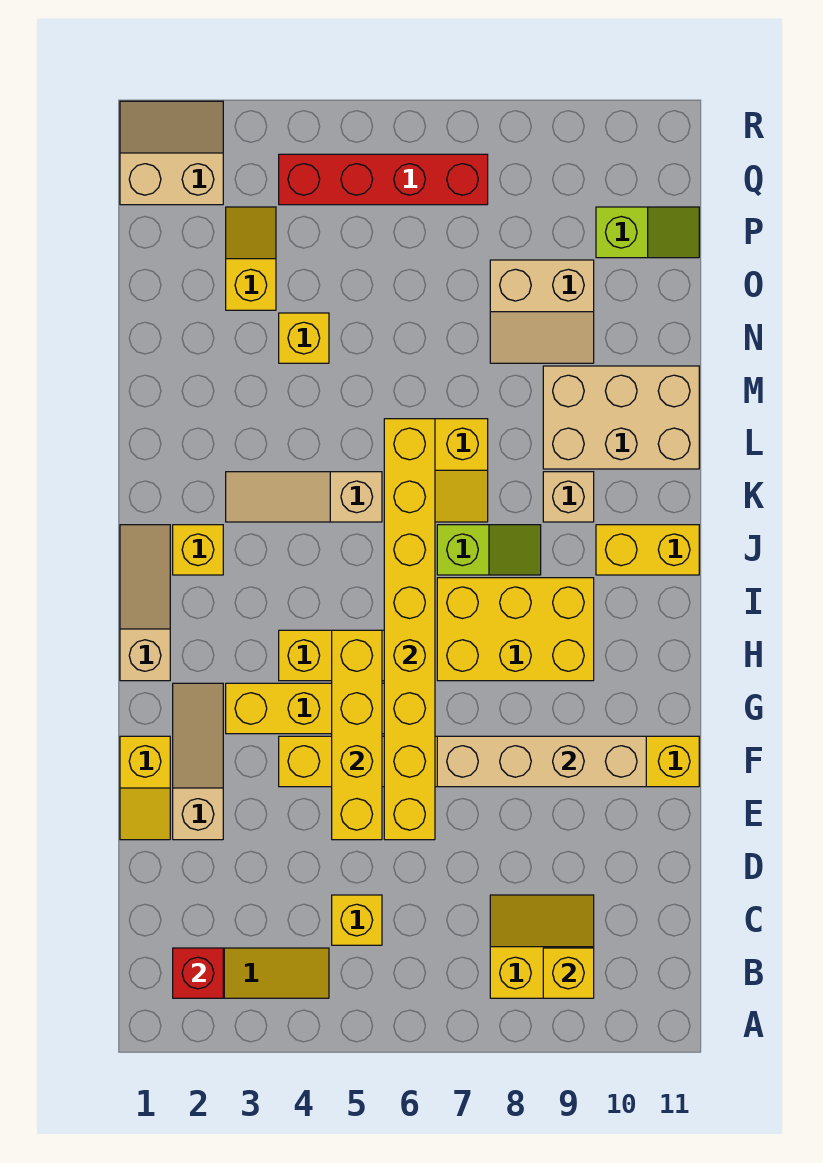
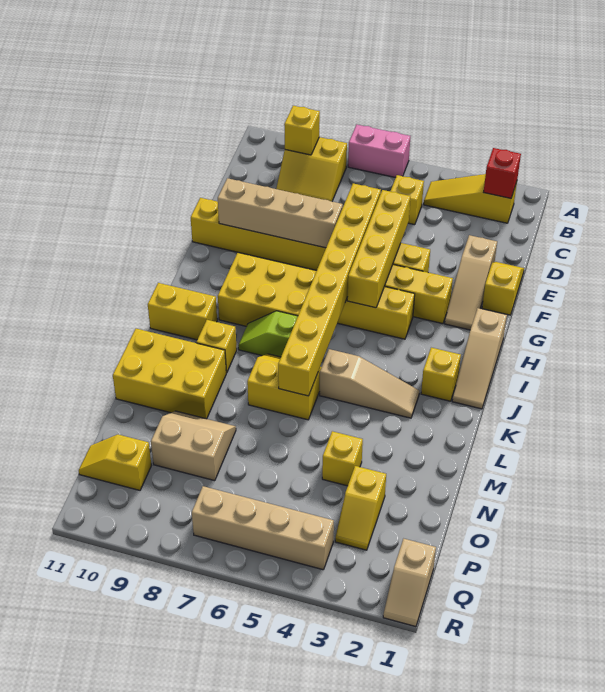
none -> pink 1x2 brick [348,125,410,178]
tan 1x1 brick [543,472,594,522] -> yellow 1x1 brick [197,320,237,373]
tan 2x3 brick [543,366,699,469] -> yellow 2x3 brick [113,329,226,419]
lime 1x2 slope [596,207,699,258] -> yellow 1x2 slope [79,435,151,490]
tan 2x2 slope [120,101,223,205] -> tan 1x2 slope [383,539,436,627]
red 1x4 brick [279,154,488,205] -> tan 1x4 brick [192,486,334,570]

